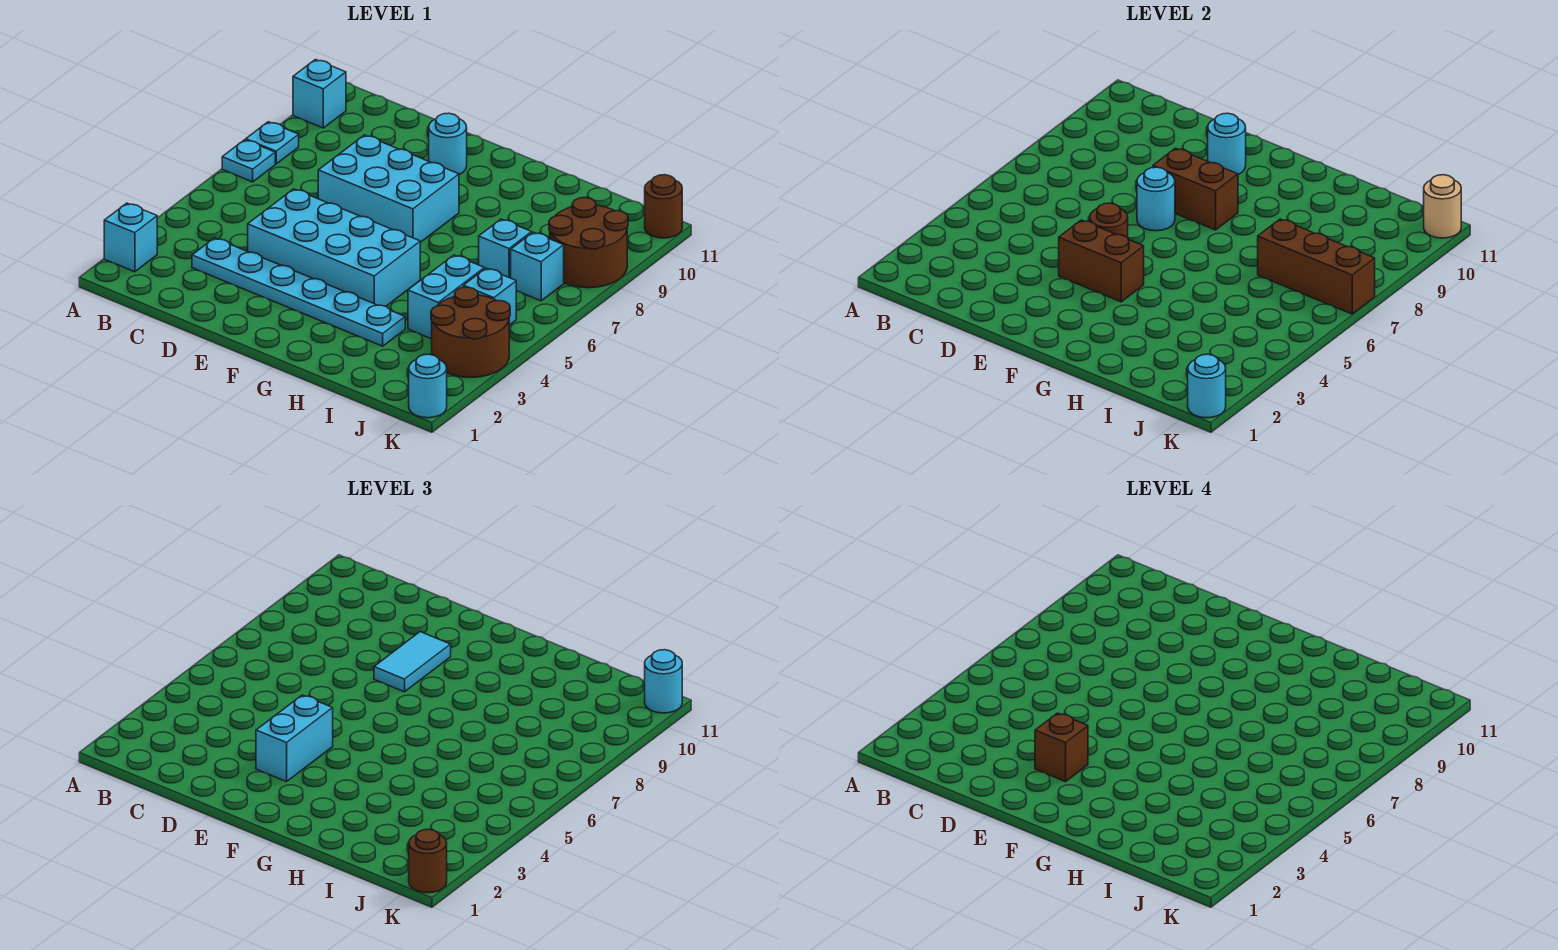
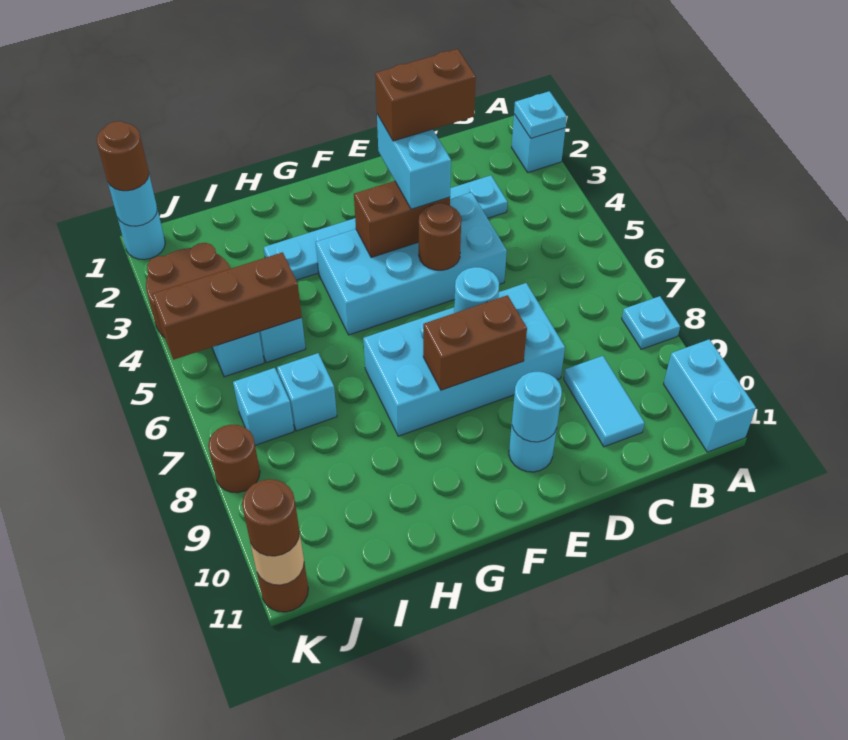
cyan 1x1 plate [222,140,275,182] -> cyan 1x1 plate moved to [514,91,567,138]
cyan 1x1 brick [293,60,346,128] -> cyan 1x2 brick [664,339,756,452]
cyan 2x3 brick [318,135,459,242] -> cyan 2x4 brick [363,283,565,436]
brown 1x1 brick [1035,713,1088,782] -> brown 1x2 brick [375,49,476,141]
cyan 1x2 tile [374,632,451,692] -> cyan 1x2 tile moved to [564,356,645,447]
brown 1x3 brick [1258,219,1375,314] -> brown 1x3 brick moved to [152,252,302,360]
brown 2x2 round brick [549,197,628,288] -> brown 1x1 round brick [208,425,260,493]
cyan 1x1 round brick [645,650,682,713] -> brown 1x1 round brick [242,479,300,556]

